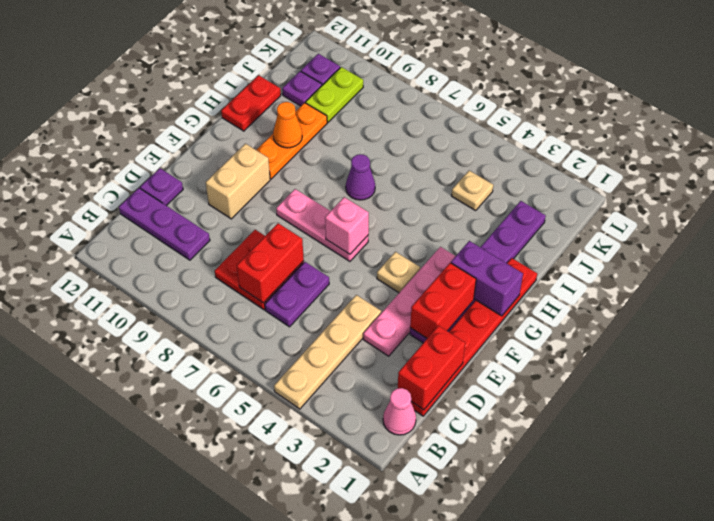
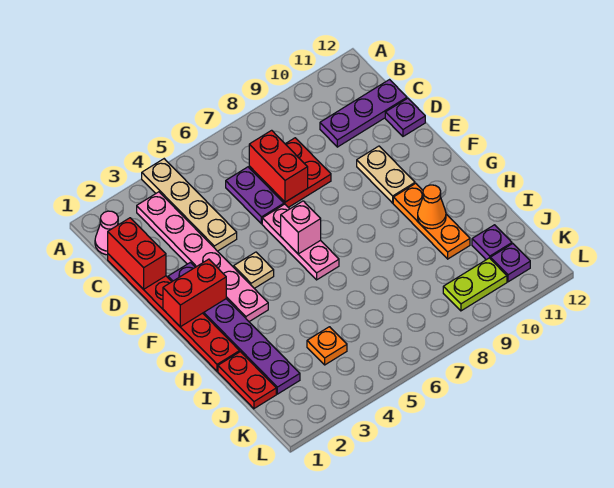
pink 1x4 plate [363,247,455,356] -> pink 1x6 plate [137,192,268,322]
red 1x2 brick [410,263,476,338] -> red 1x2 brick turned to [163,259,226,327]
tan 1x2 brick [206,144,270,219] -> tan 1x2 plate [357,146,415,203]
pink 1x3 plate [276,189,368,261] -> pink 1x3 plate turned to [262,204,339,280]
purple 1x2 brick [451,241,523,316] -> none
purple 1x1 cone [346,154,375,200] -> none
red 1x2 plate [221,75,281,131] -> red 1x2 plate moved to [218,352,276,409]
tan 1x1 plate [451,171,493,211] -> orange 1x1 plate [307,327,347,365]
lime 1x2 plate [306,67,363,122] -> lime 1x2 plate turned to [443,258,507,311]

